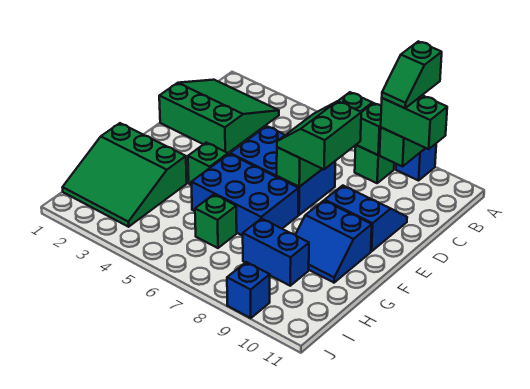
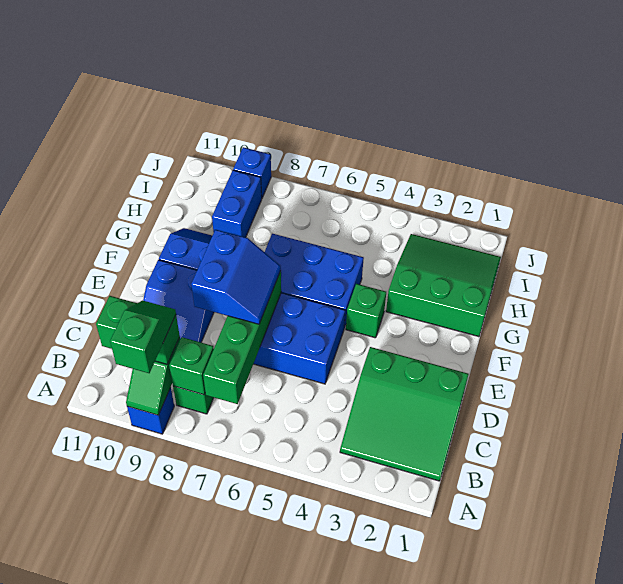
green 2x2 slope [277,101,361,169] -> blue 2x2 slope [191,230,281,324]
green 1x1 brick [195,194,237,248] -> none
blue 1x2 brick [243,218,309,286] -> blue 1x2 brick turned to [212,170,262,237]

